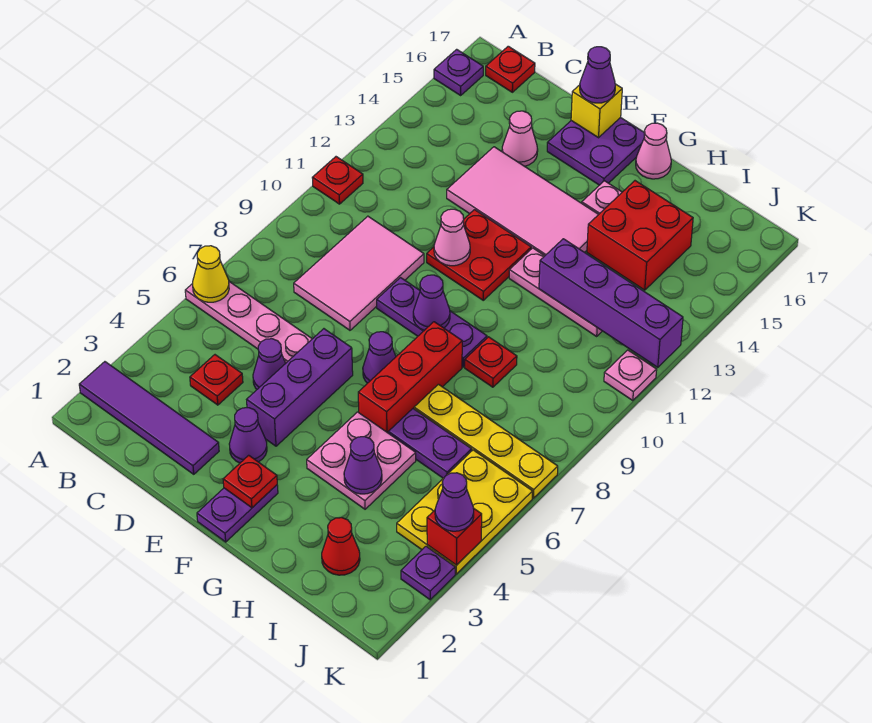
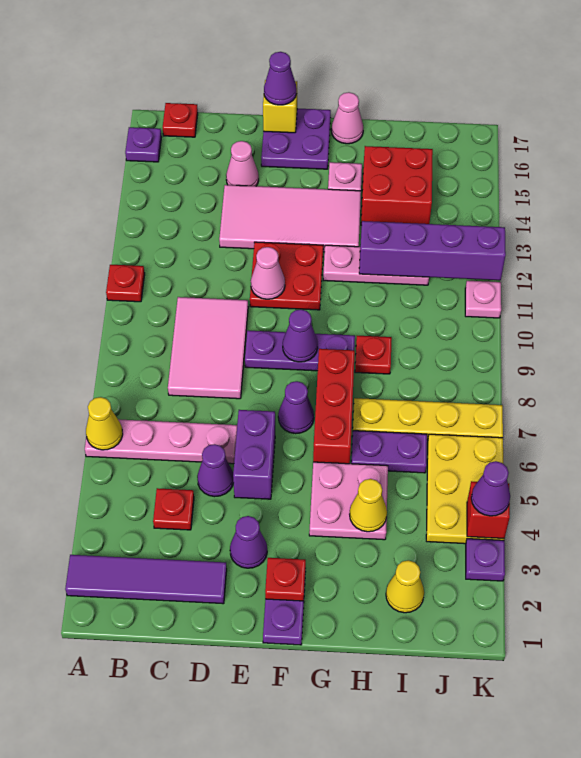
purple 1x3 brick [247,329,353,446] -> purple 1x2 brick [233,410,275,499]
purple 1x1 cone [344,437,382,494] -> yellow 1x1 cone [350,479,387,532]
red 1x1 cone [322,518,360,575] -> yellow 1x1 cone [386,560,424,613]

